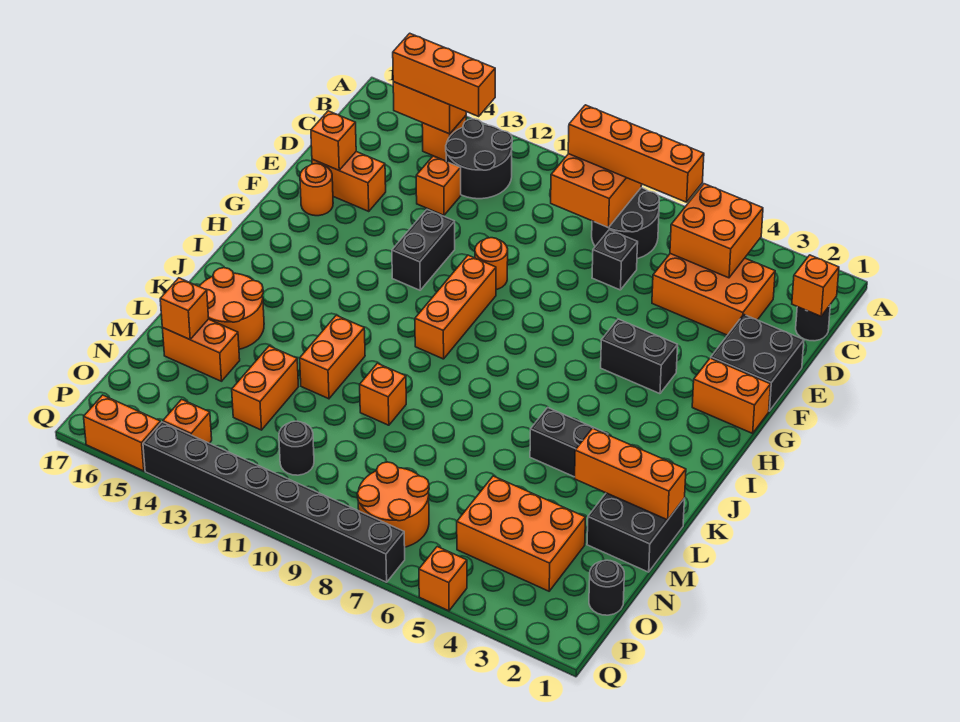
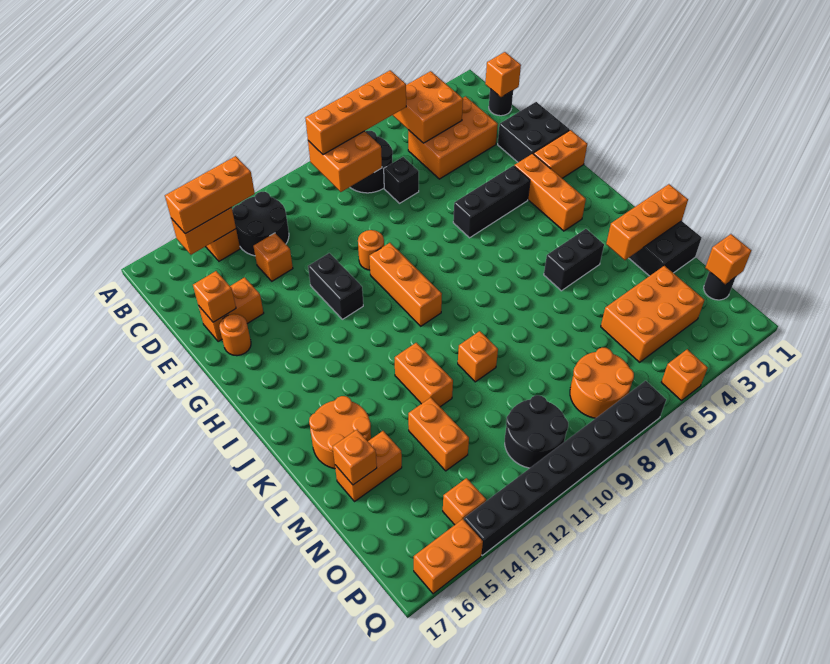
none -> orange 1x3 brick [514,154,586,231]
black 1x2 brick [601,319,678,394] -> black 1x3 brick [453,166,530,238]
none -> orange 1x1 brick [705,234,751,284]
black 1x1 round brick [279,421,314,475] -> black 2x2 round brick [505,395,568,468]

